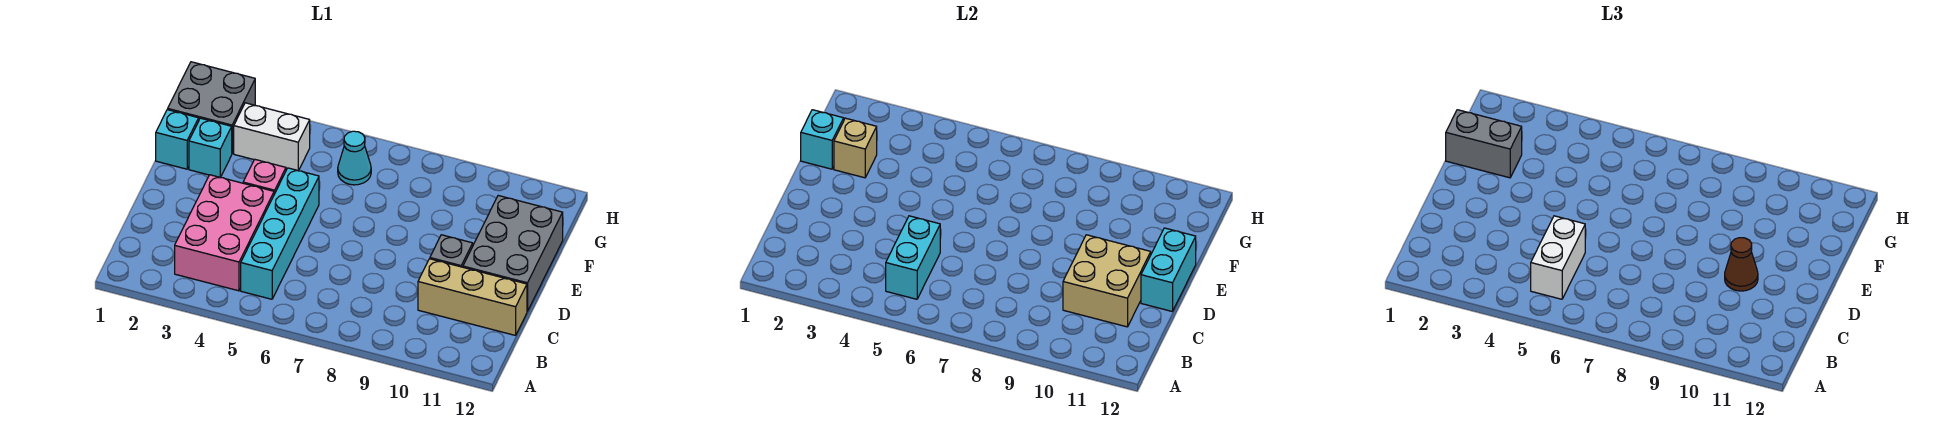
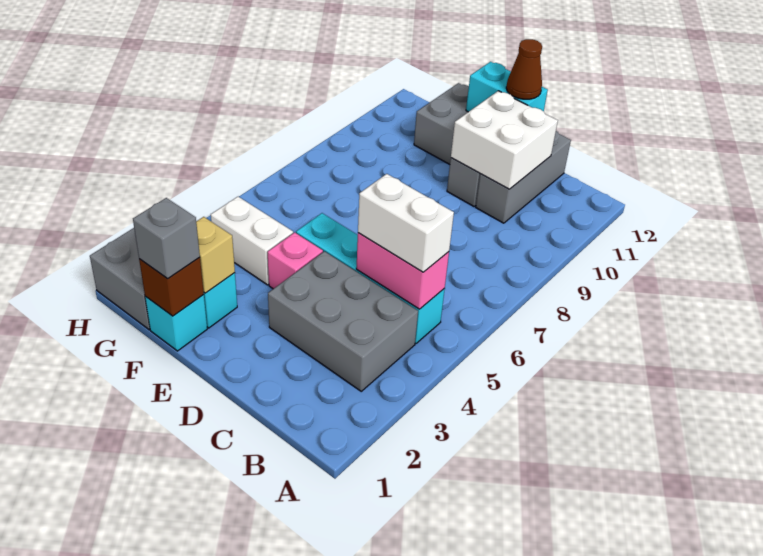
pink 2x3 brick [175,175,274,291] -> grey 2x3 brick [268,251,418,391]
cyan 1x2 brick [886,216,940,299] -> pink 1x2 brick [356,233,449,309]
tan 1x3 brick [418,259,527,335] -> grey 1x3 brick [476,131,571,223]
tan 2x2 brick [1063,235,1151,327] -> white 2x2 brick [451,91,558,189]
brown 1x1 cone [1725,238,1758,291] -> brown 1x1 cone moved to [506,39,542,99]
cyan 1x1 brick [801,110,844,169] -> brown 1x1 brick [139,257,204,316]
grey 1x2 brick [1446,110,1522,178] -> grey 1x1 brick [133,198,200,279]
white 1x2 brick [234,103,310,171] -> white 1x2 brick turned to [211,197,293,285]
cyan 1x1 cone [338,131,371,185] -> none

